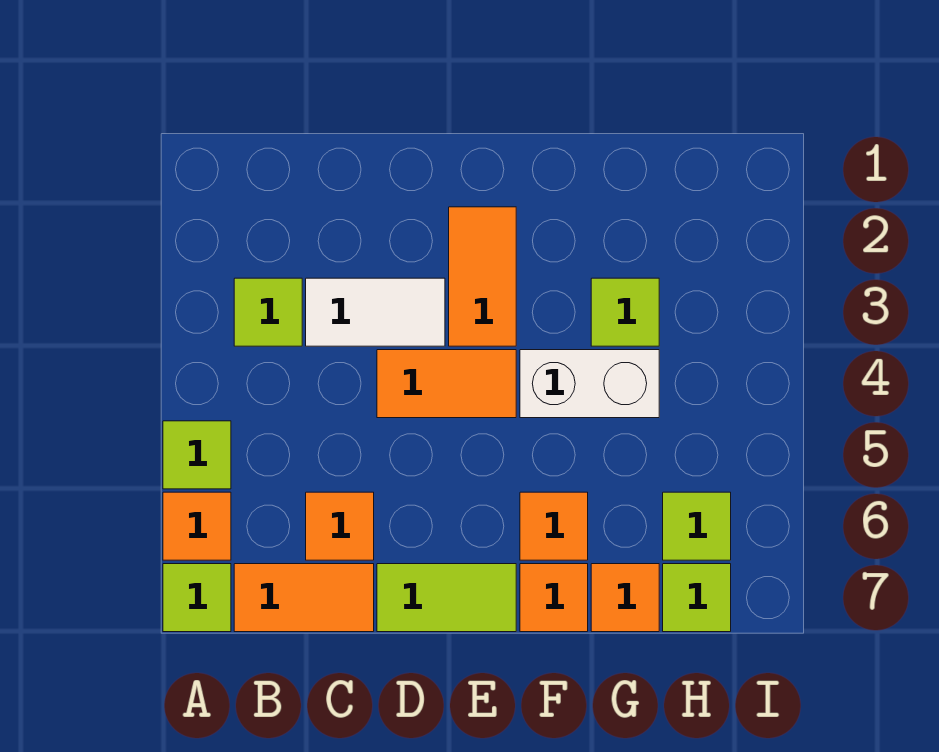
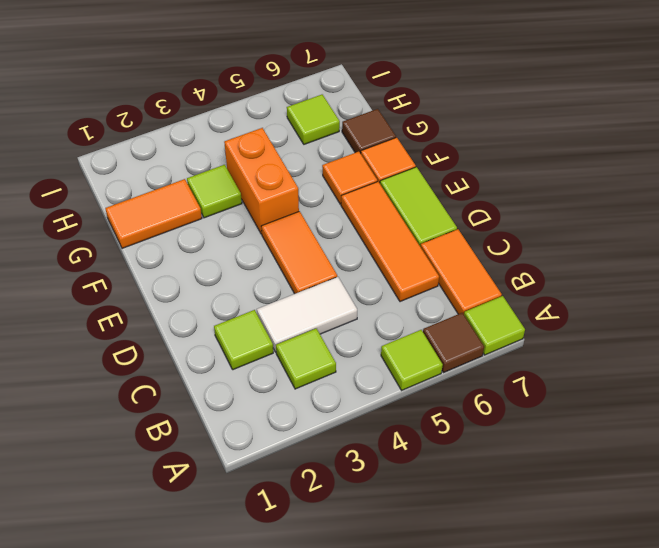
orange 1x1 tile [163,492,231,560] -> brown 1x1 tile [423,313,484,373]
white 1x2 tile [306,278,445,346] -> white 1x2 tile turned to [257,277,357,352]
orange 1x1 tile [306,492,374,560] -> orange 1x3 tile [341,182,439,302]
orange 1x2 tile [449,207,516,346] -> orange 1x2 tile moved to [105,179,202,248]
white 1x2 brick [520,350,659,418] -> orange 1x2 brick [224,128,299,234]
orange 1x1 tile [591,564,659,632] -> brown 1x1 tile [342,109,396,153]
lime 1x1 tile [663,564,731,632] -> lime 1x1 tile moved to [214,310,273,370]

